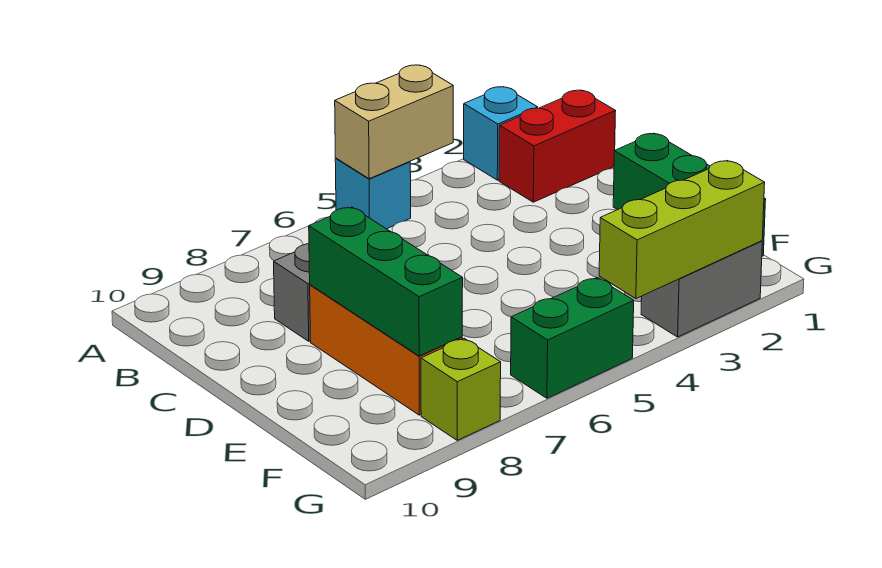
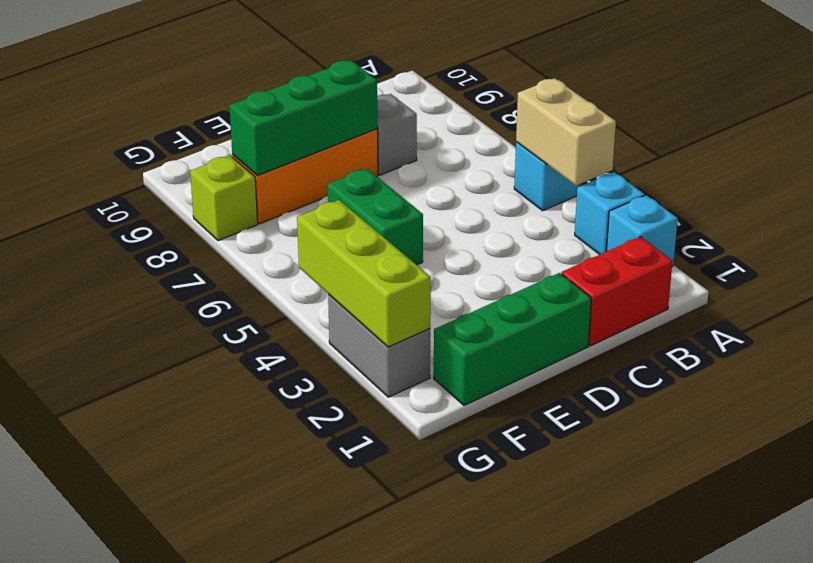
none -> cyan 1x1 brick [575,172,645,254]
red 1x2 brick [499,90,616,202] -> red 1x2 brick turned to [562,237,672,346]
green 1x2 brick [511,278,634,398] -> green 1x2 brick moved to [328,168,423,265]

